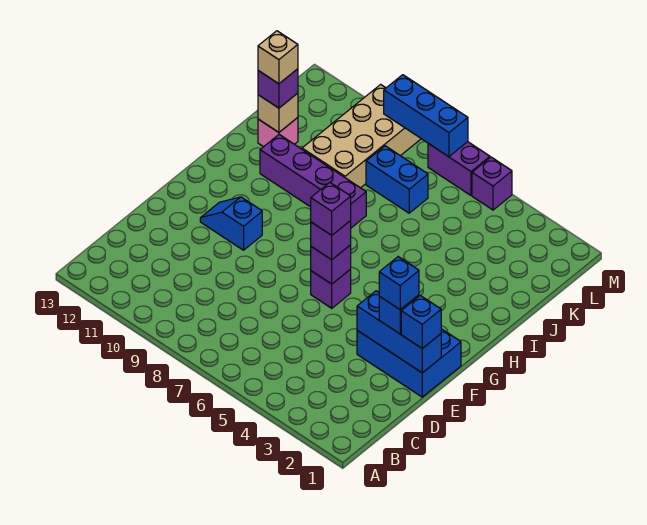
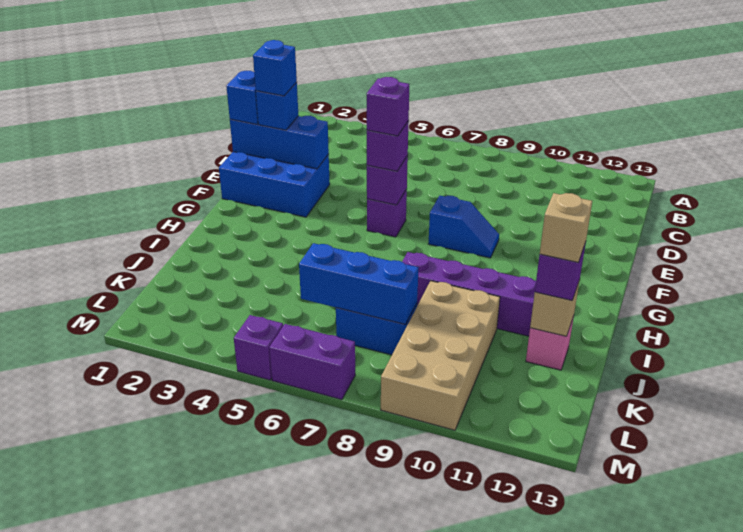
blue 1x2 slope [200,197,262,250] -> blue 1x2 slope moved to [428,196,499,258]
blue 1x3 brick [384,75,468,157] -> blue 1x3 brick moved to [299,243,419,325]

